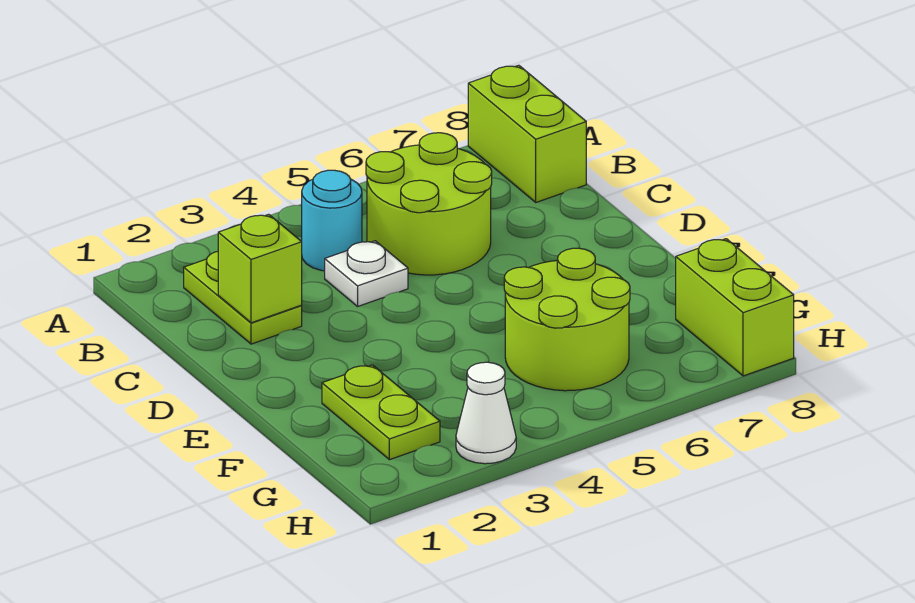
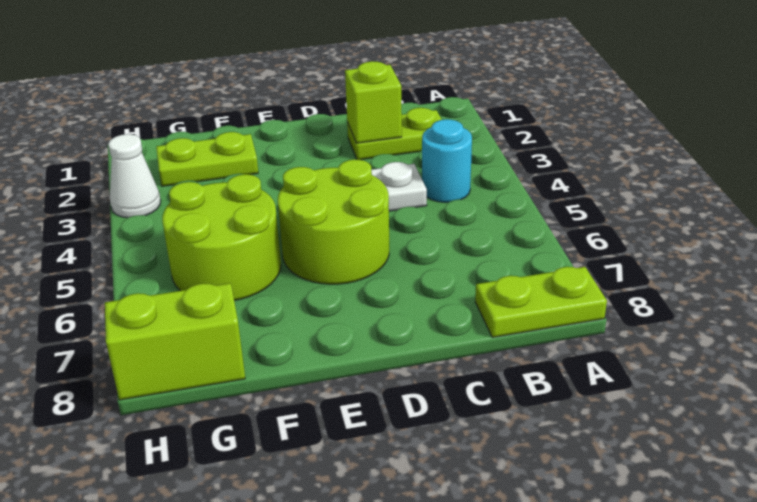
lime 1x2 brick [468,65,586,202] -> lime 1x2 plate [475,267,607,337]
lime 2x2 round brick [366,133,492,275] -> lime 2x2 round brick moved to [278,159,389,284]

